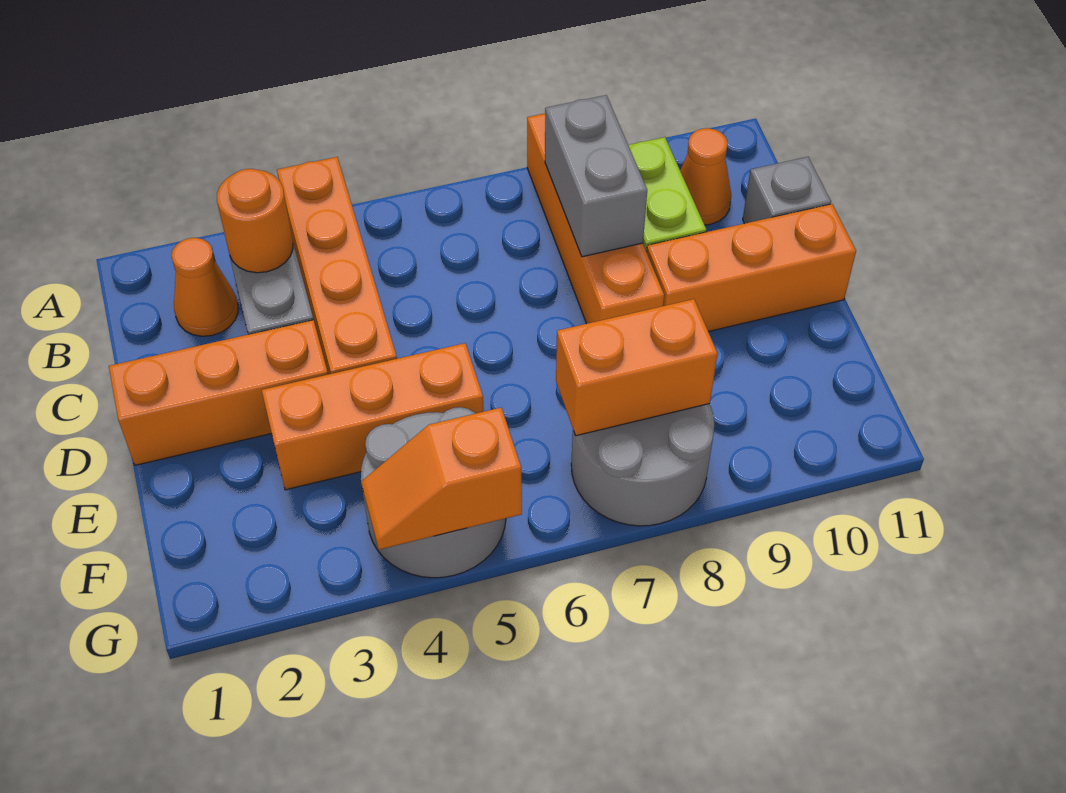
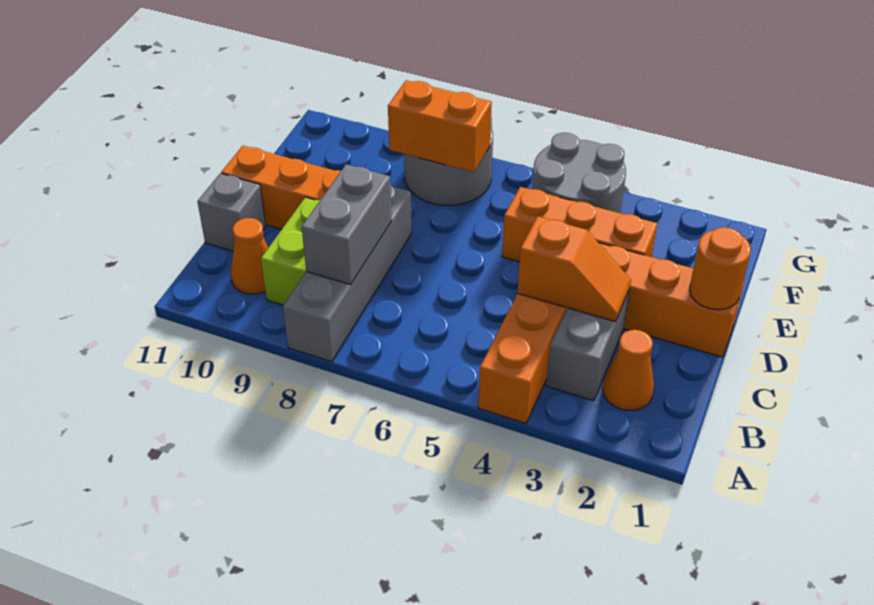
orange 1x4 brick [527,114,664,324] -> grey 1x4 brick [283,185,412,362]
orange 1x1 round brick [217,169,293,273] -> orange 1x1 round brick moved to [689,227,751,310]
orange 1x2 slope [361,408,522,550] -> orange 1x2 slope moved to [517,216,631,322]

